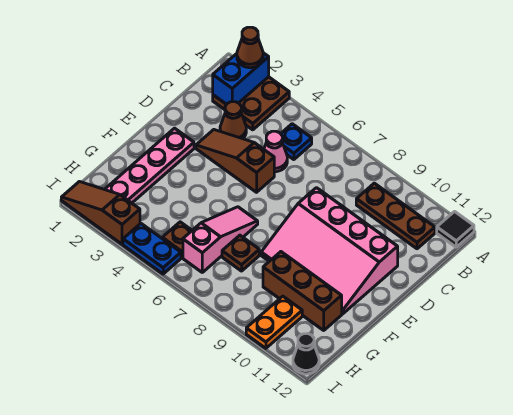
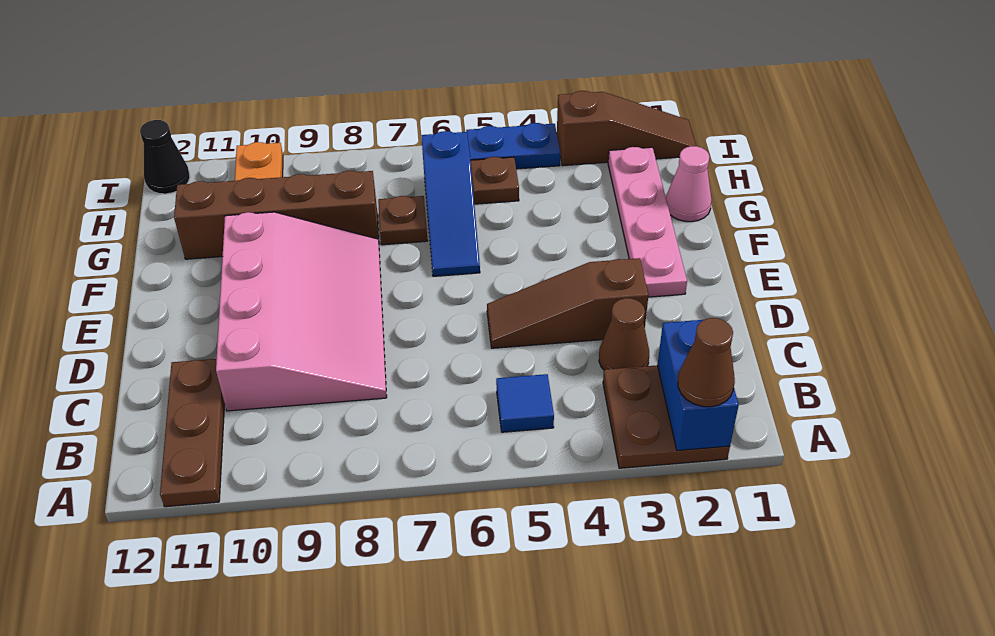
black 1x1 tile [437,212,474,247] -> none
blue 1x1 plate [281,124,312,160] -> blue 1x1 tile [496,374,554,432]
brown 1x3 plate [356,183,435,249] -> brown 1x3 plate turned to [160,359,225,507]
pink 1x1 cone [264,131,287,172] -> pink 1x1 cone moved to [666,146,711,222]
brown 1x3 slope [196,130,274,192] -> brown 1x3 slope turned to [487,258,648,348]
pink 3x4 slope [261,188,398,314] -> pink 3x4 slope turned to [216,212,387,411]
pink 1x3 slope [183,207,258,272] -> blue 1x3 slope [421,131,480,276]
brown 1x3 brick [263,252,342,330] -> brown 1x4 brick [174,171,379,259]

